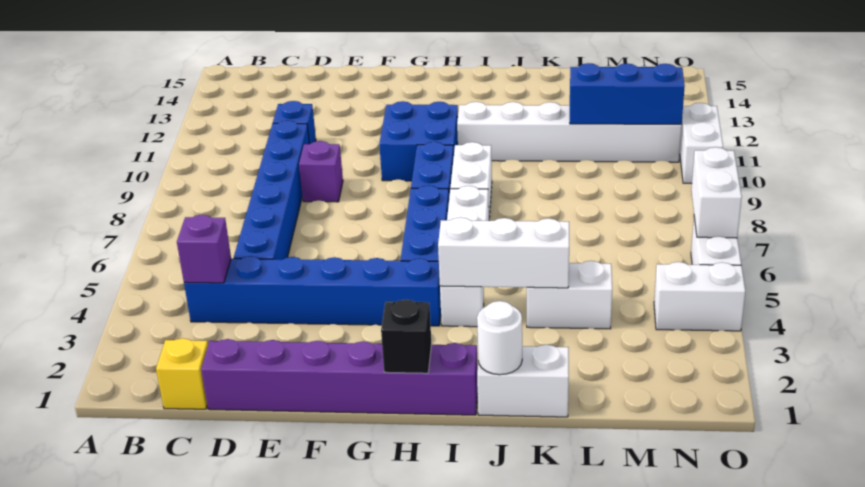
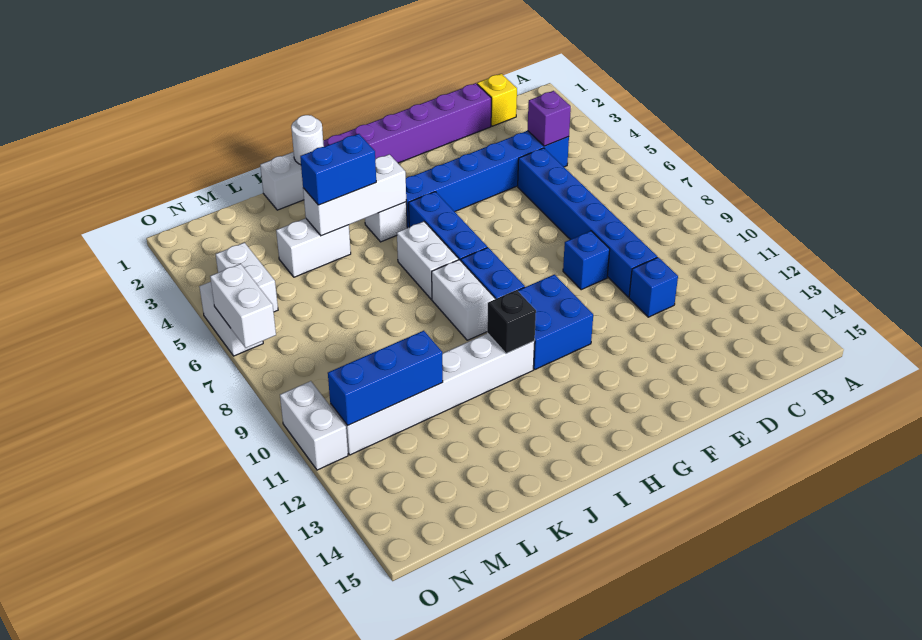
purple 1x1 brick [299,141,343,202] -> blue 1x1 brick [563,231,610,290]
black 1x1 brick [381,299,431,373] -> black 1x1 brick moved to [487,290,536,354]
none -> blue 1x2 brick [300,134,376,205]
white 1x2 brick [654,262,745,331] -> white 1x2 brick turned to [216,243,278,312]

